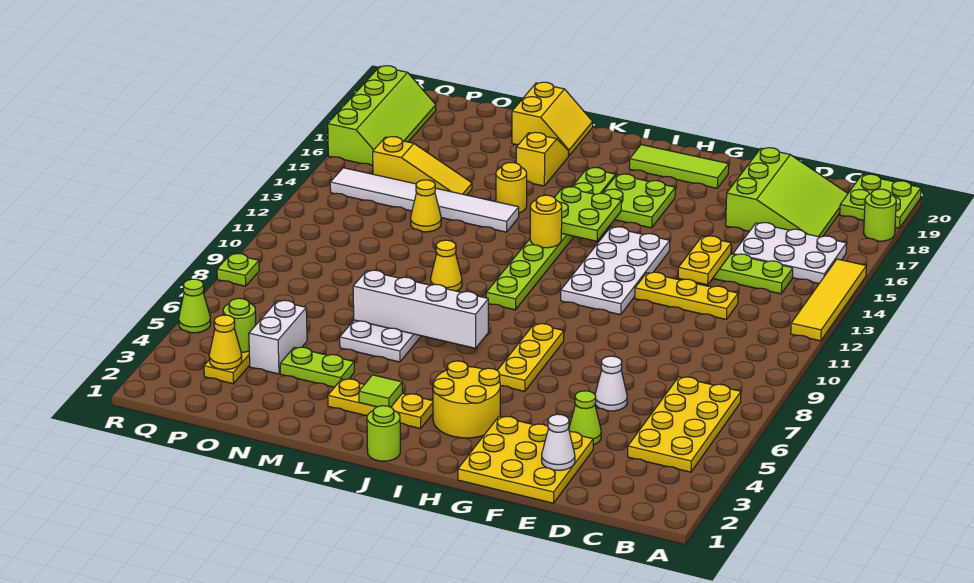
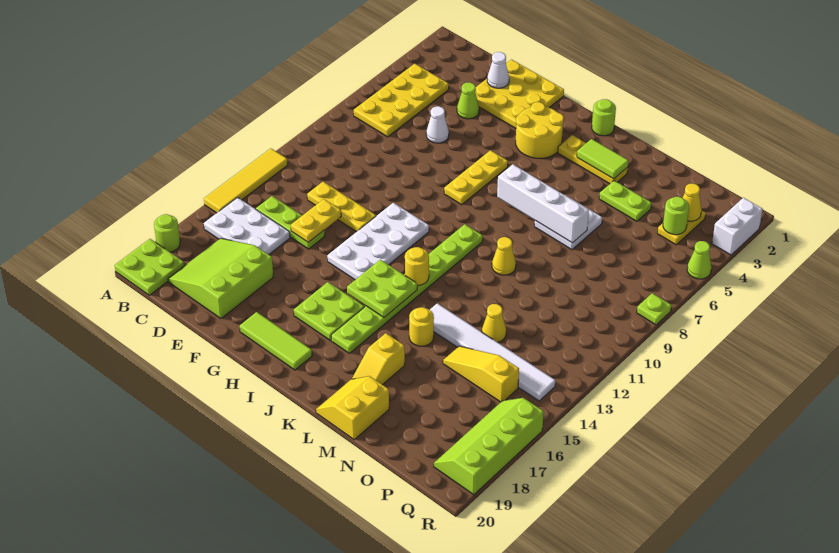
lime 1x1 tile [359,375,402,407] -> lime 1x2 tile [577,139,628,179]
white 1x2 brick [249,300,307,374] -> white 1x2 brick moved to [712,198,762,255]

